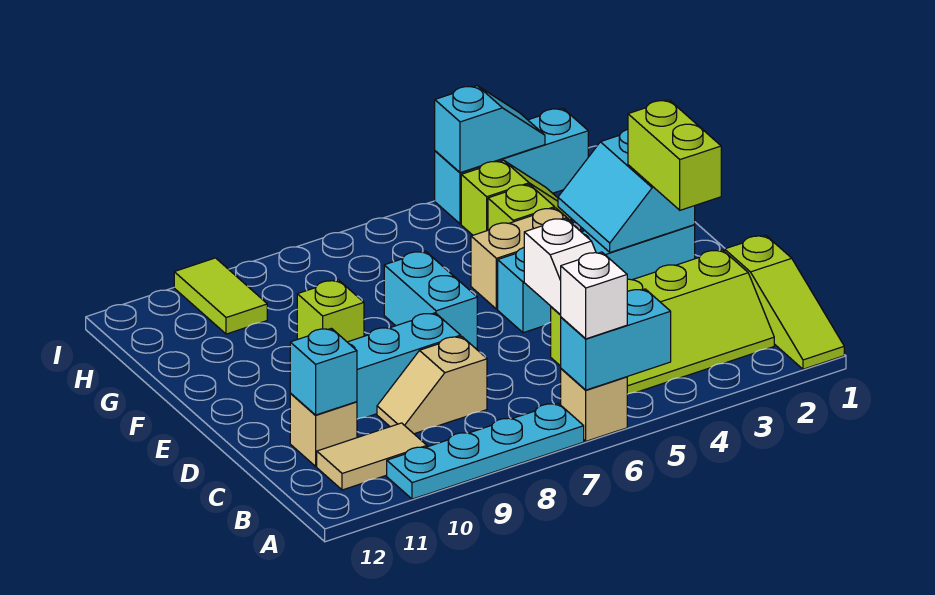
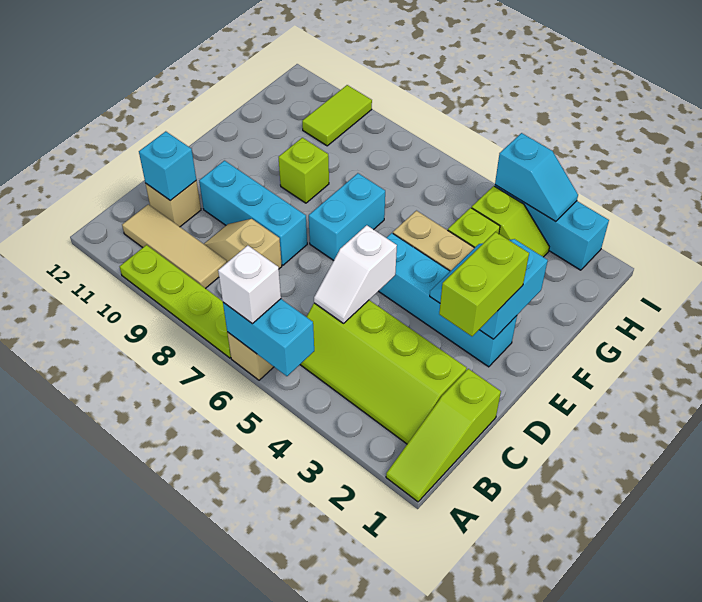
cyan 1x4 plate [387,403,584,499] -> lime 1x4 plate [120,245,231,358]
tan 1x2 tile [317,423,427,490] -> tan 1x3 tile [122,204,227,289]

